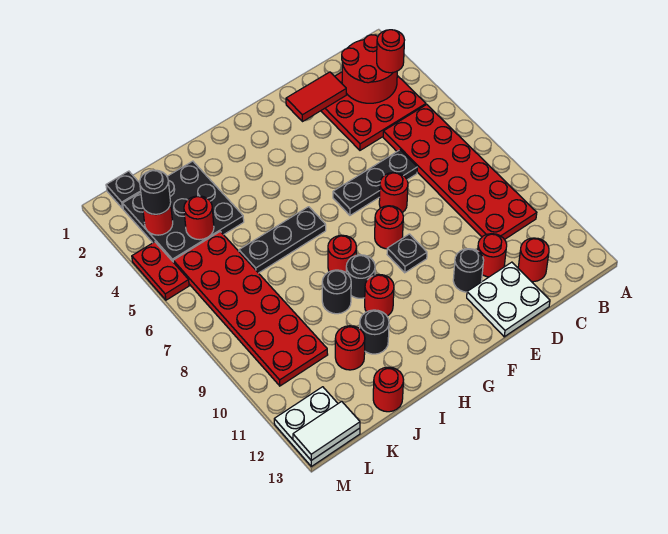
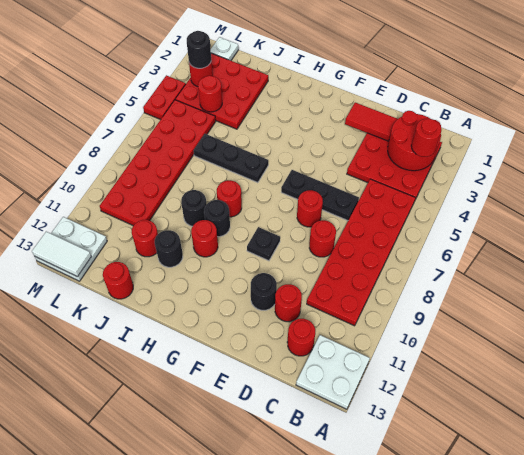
white 2x2 plate [467,262,550,337] -> white 2x2 plate moved to [296,335,370,409]
red 1x1 round brick [375,206,403,249] -> red 1x1 round brick moved to [309,220,336,257]
black 3x3 plate [123,161,244,261] -> red 3x3 plate [175,53,268,129]
black 1x1 plate [106,171,141,208] -> white 1x1 plate [211,37,238,61]

